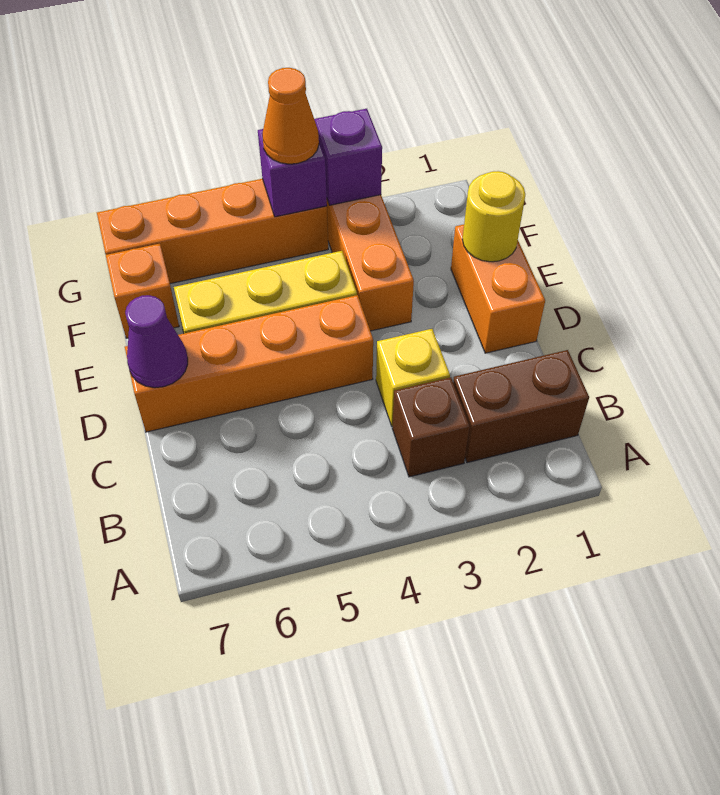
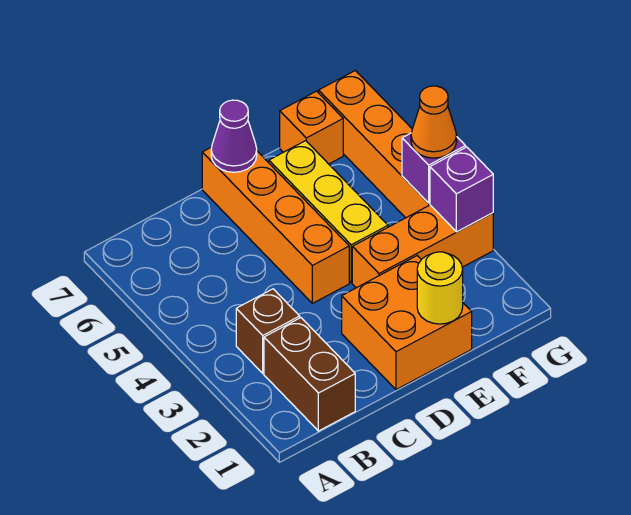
yellow 1x1 brick [376,329,450,426] -> none
orange 1x2 brick [451,225,545,353] -> orange 2x2 brick [342,256,472,390]

